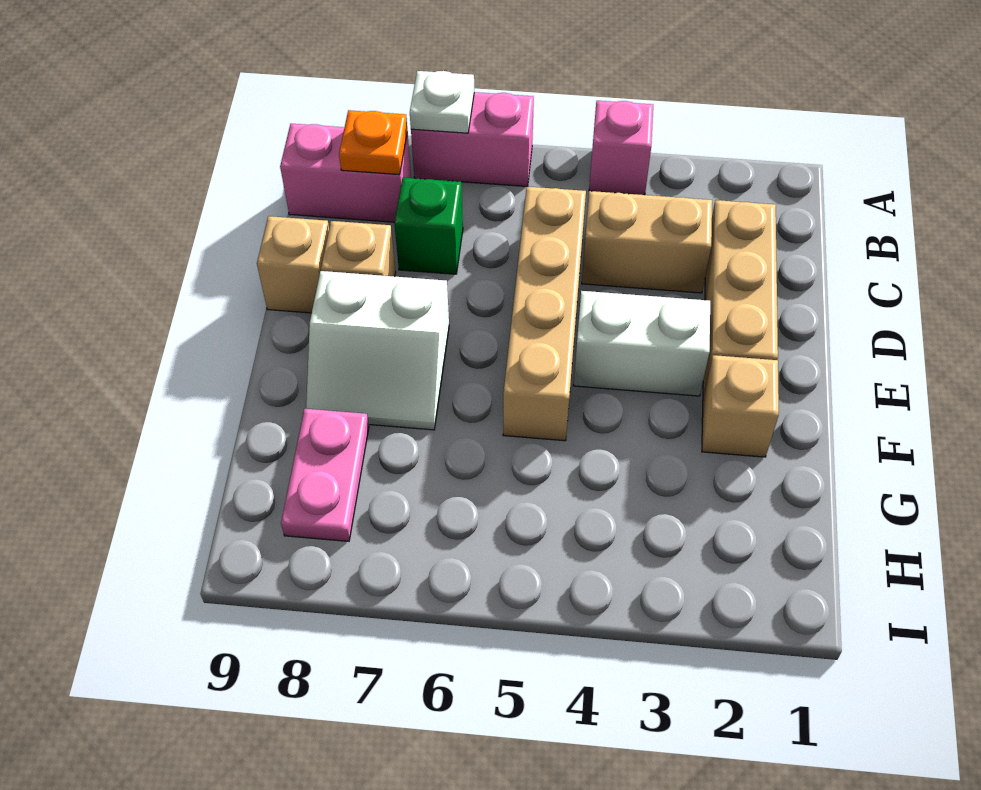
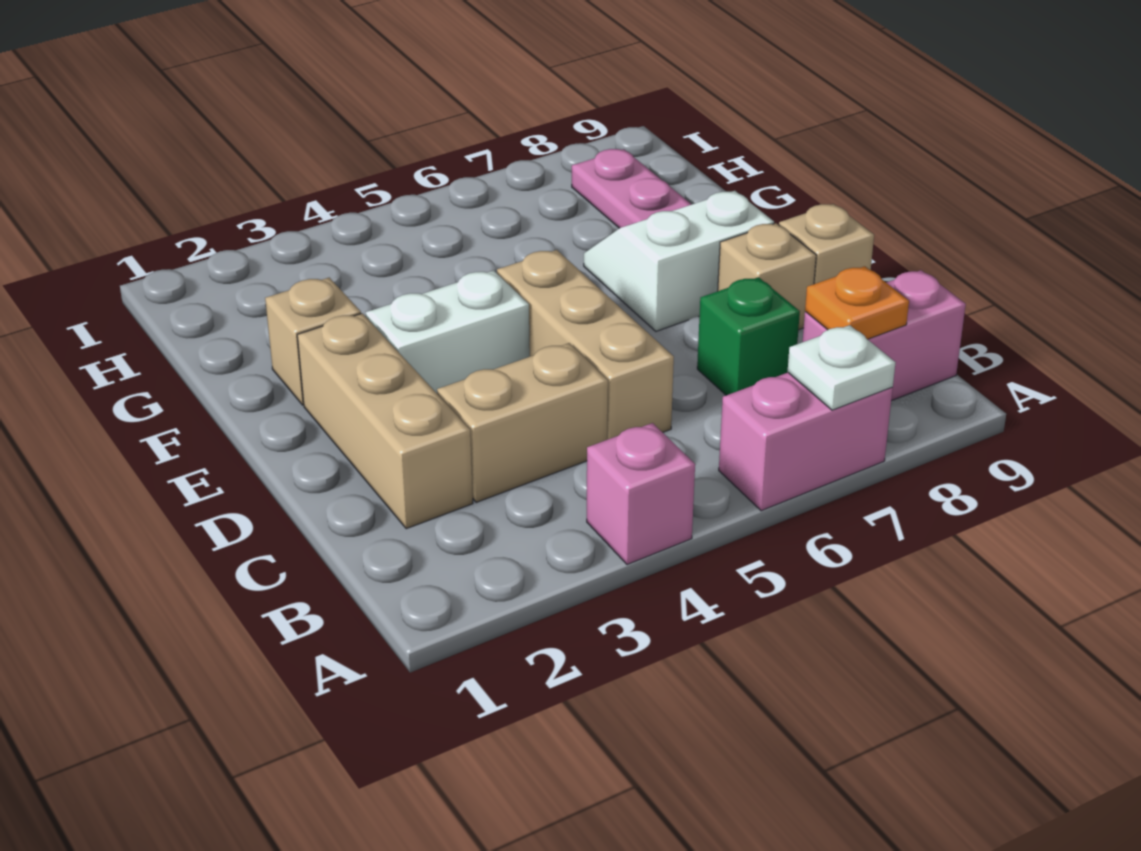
tan 1x4 brick [503,187,586,441] -> tan 1x3 brick [497,250,674,440]

